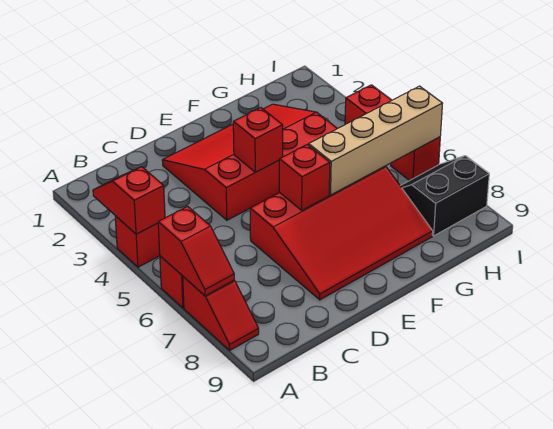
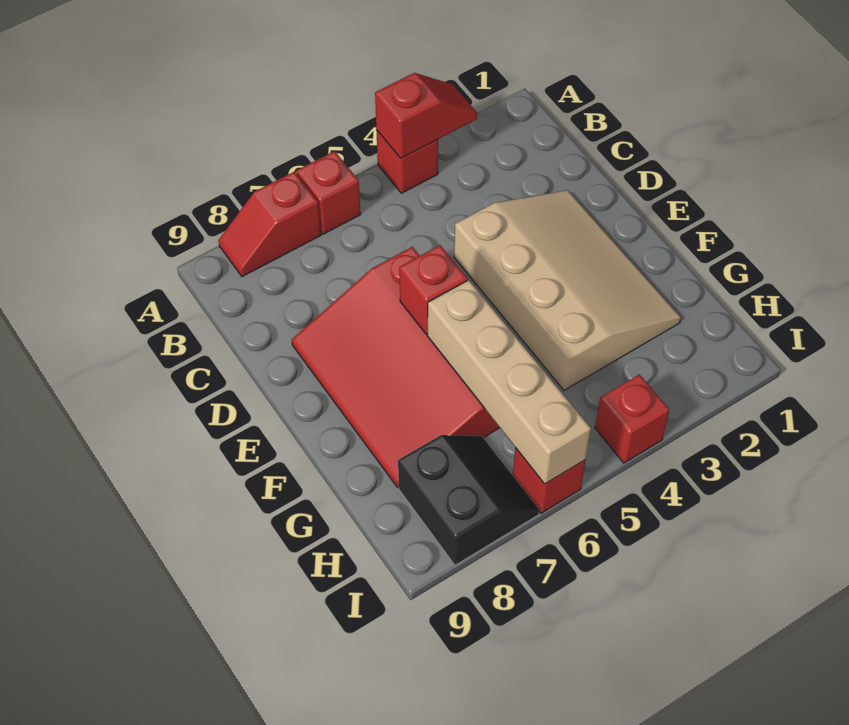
red 1x2 slope [158,206,234,296] -> none
red 3x4 slope [162,104,337,220] -> tan 3x4 slope [454,190,681,390]
red 1x1 brick [233,108,283,172] -> none

